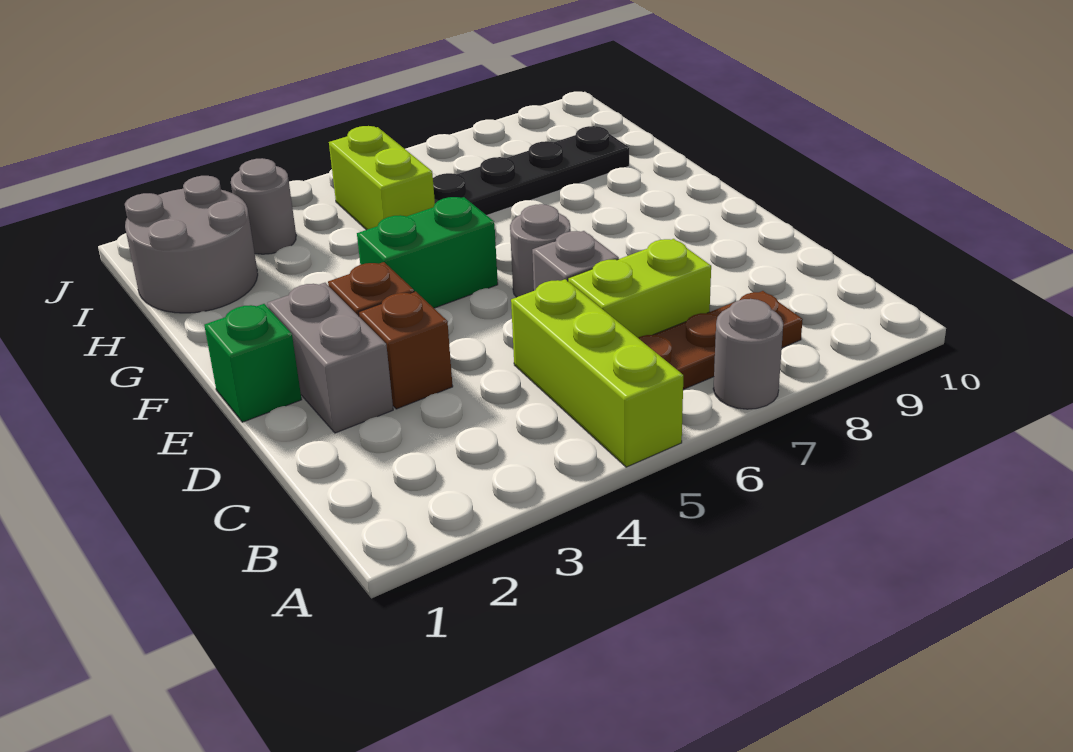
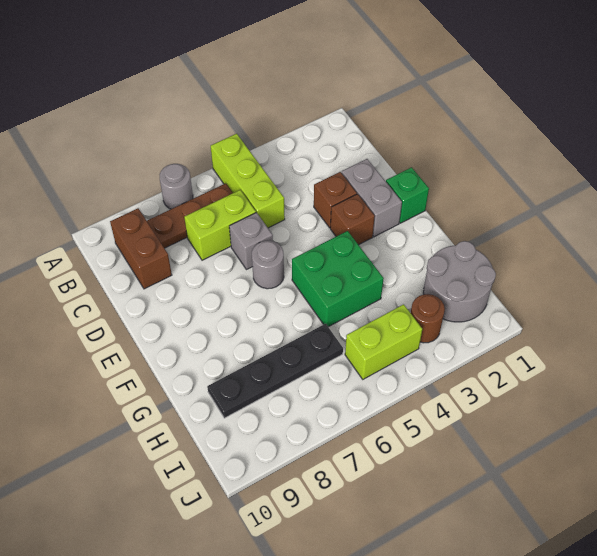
none -> brown 1x2 brick [110,208,172,289]
green 1x2 brick [357,197,498,308] -> green 2x2 brick [292,231,384,327]
lime 1x2 brick [329,126,435,230] -> lime 1x2 brick turned to [345,304,422,379]
grey 1x1 round brick [231,158,296,254] -> brown 1x1 round brick [411,294,445,343]

